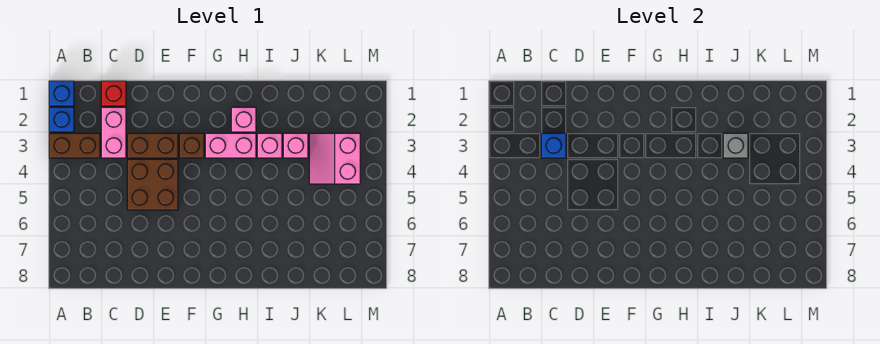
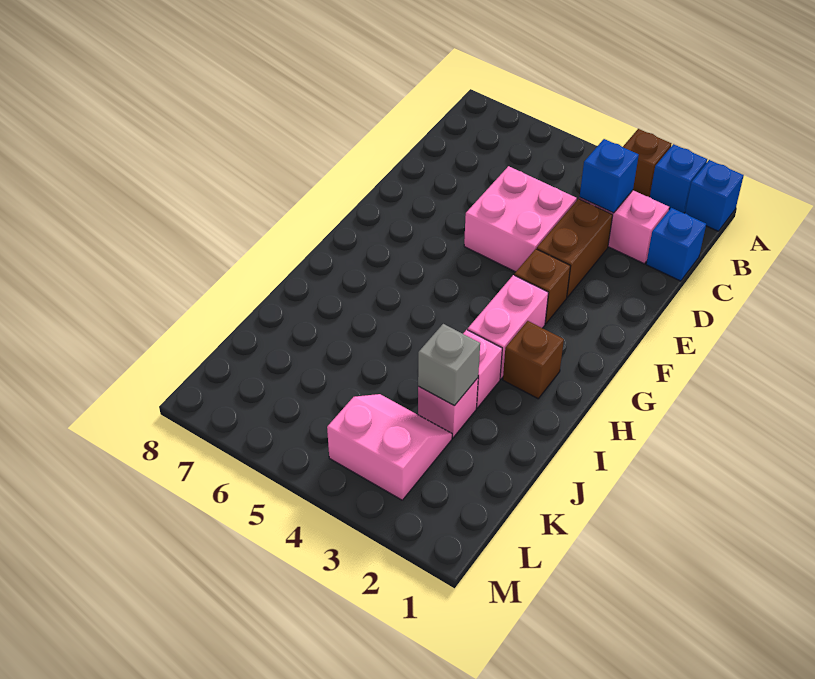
brown 1x2 brick [49,133,100,158] -> brown 1x1 brick [623,129,672,197]
red 1x1 brick [101,81,126,106] -> blue 1x1 brick [646,208,706,281]
brown 2x2 brick [127,159,178,210] -> pink 2x2 brick [464,166,577,272]
pink 1x1 brick [231,107,256,132] -> brown 1x1 brick [503,321,564,399]

